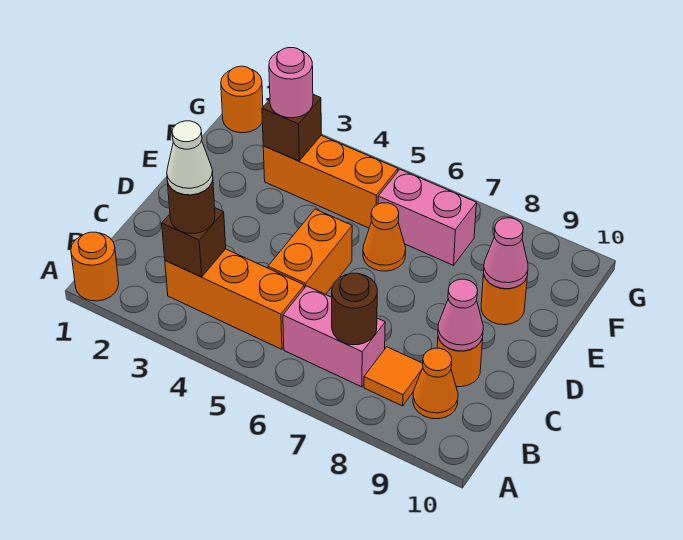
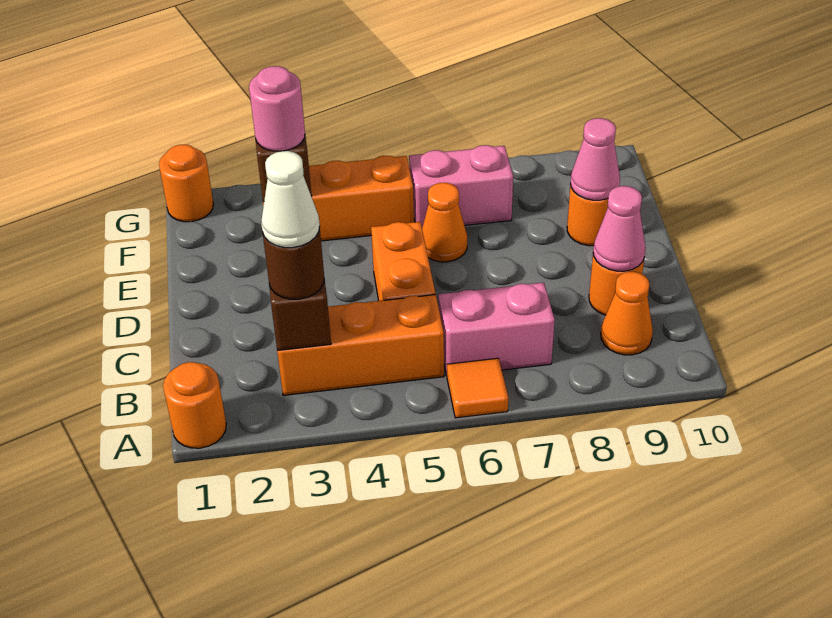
brown 1x1 round brick [332,273,377,345] -> none
orange 1x1 tile [364,347,423,406] -> orange 1x1 tile moved to [447,358,508,418]

